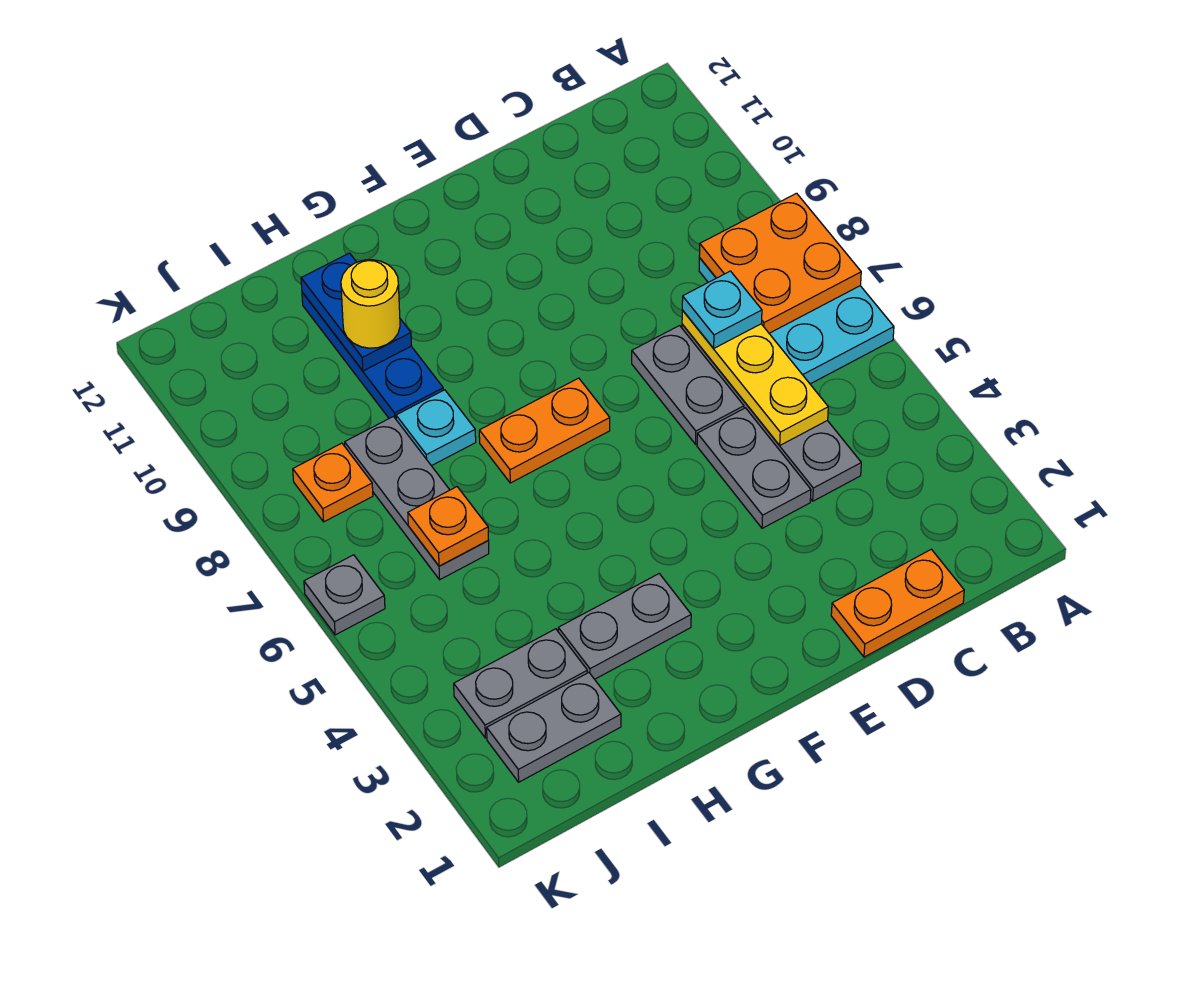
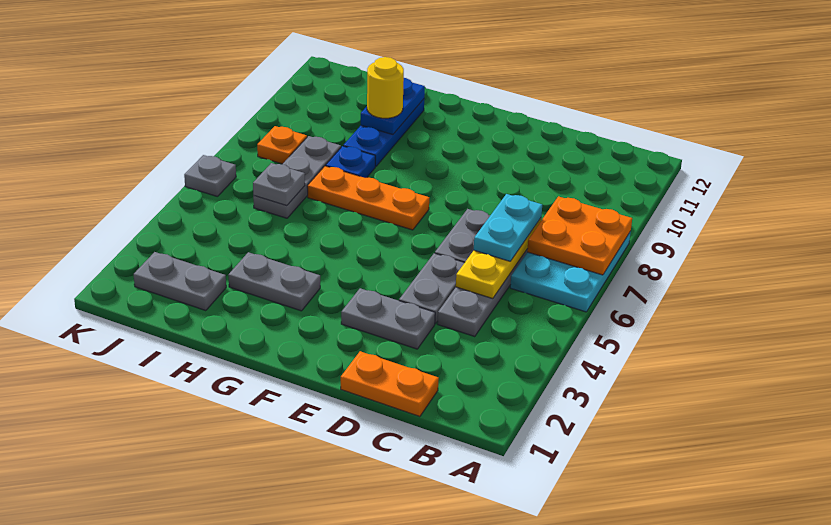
cyan 1x1 plate [682,271,762,348] -> cyan 1x2 plate [474,194,542,261]
orange 1x2 plate [479,378,610,483] -> orange 1x3 plate [307,166,429,230]
cyan 1x1 plate [396,390,476,466] -> blue 1x1 plate [326,146,375,178]
grey 1x2 plate [454,629,587,738] -> grey 1x2 plate moved to [341,288,435,349]
orange 1x1 plate [408,487,488,566] -> grey 1x1 plate [253,163,305,206]

